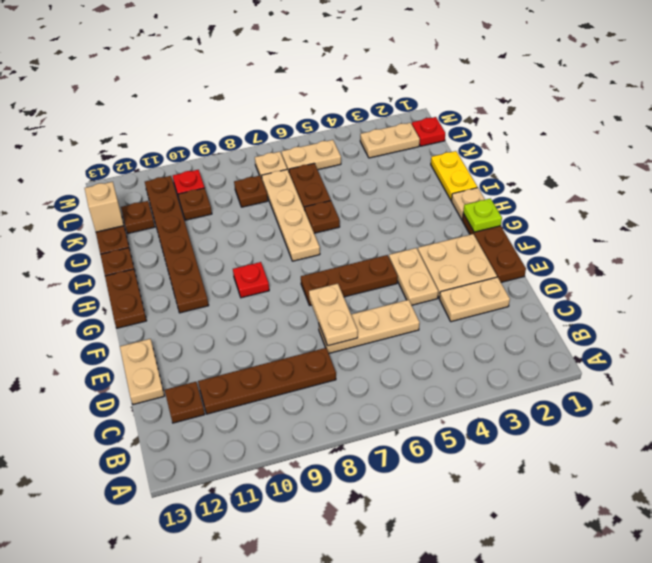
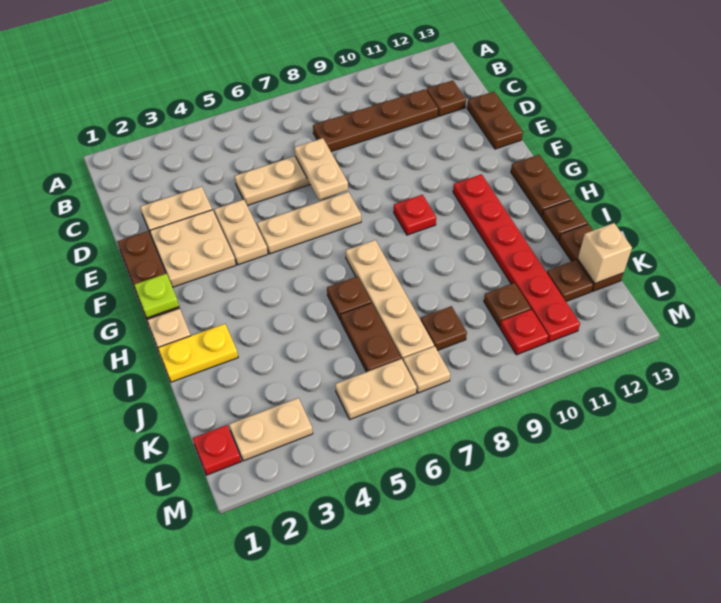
tan 1x2 plate [120,339,164,404] -> brown 1x2 plate [467,92,523,149]
brown 1x3 plate [301,255,398,305] -> tan 1x3 plate [257,192,361,254]
brown 1x6 plate [145,176,209,313] -> red 1x6 plate [453,174,580,342]
yellow 1x2 plate [431,151,477,201] -> yellow 1x2 plate turned to [158,324,238,382]

